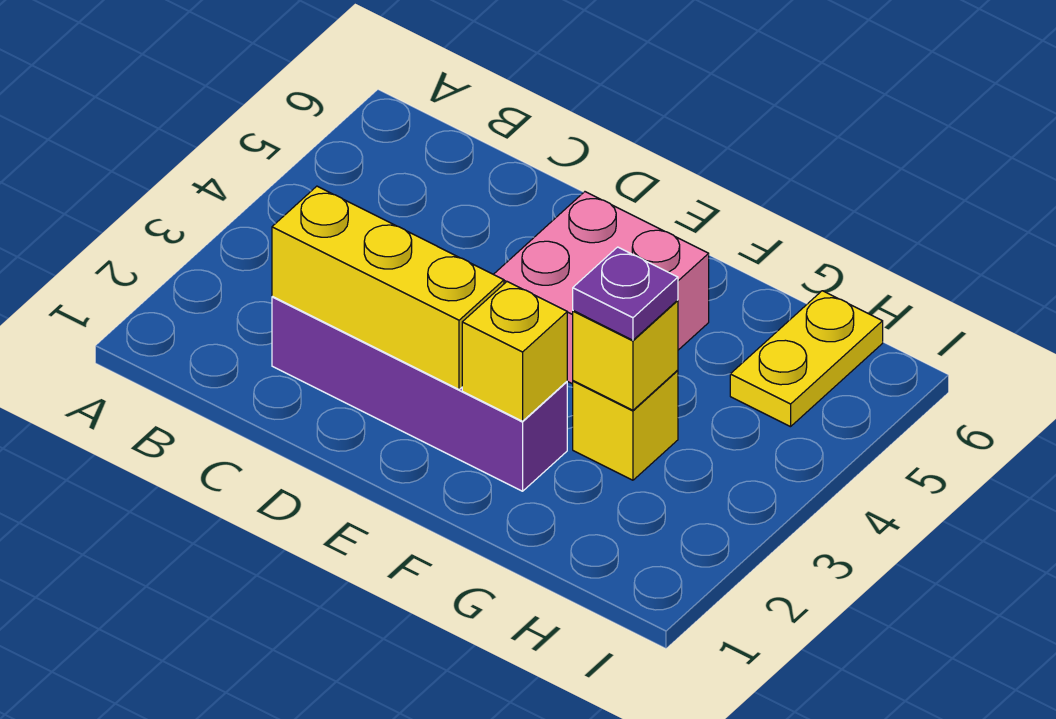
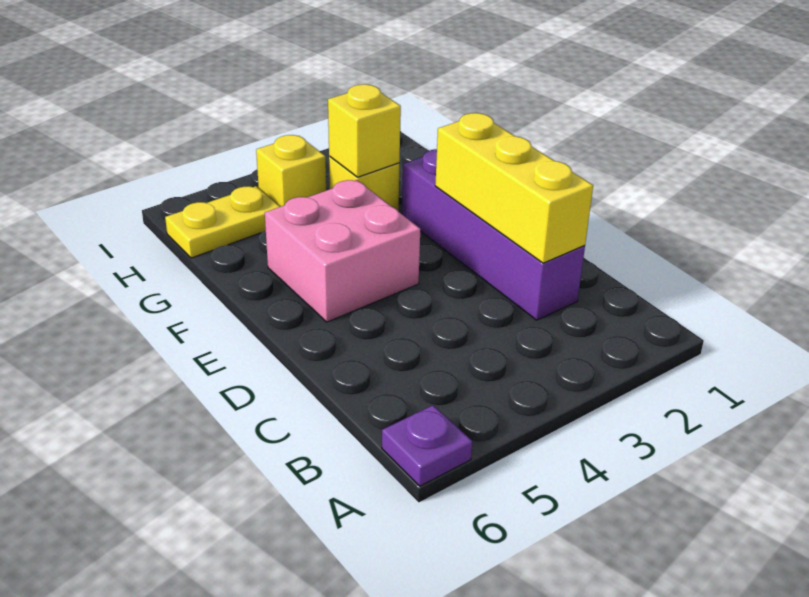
yellow 1x1 brick [462,282,567,421] -> yellow 1x1 brick moved to [256,135,326,207]
purple 1x1 plate [573,247,678,340] -> purple 1x1 plate moved to [382,405,472,486]

